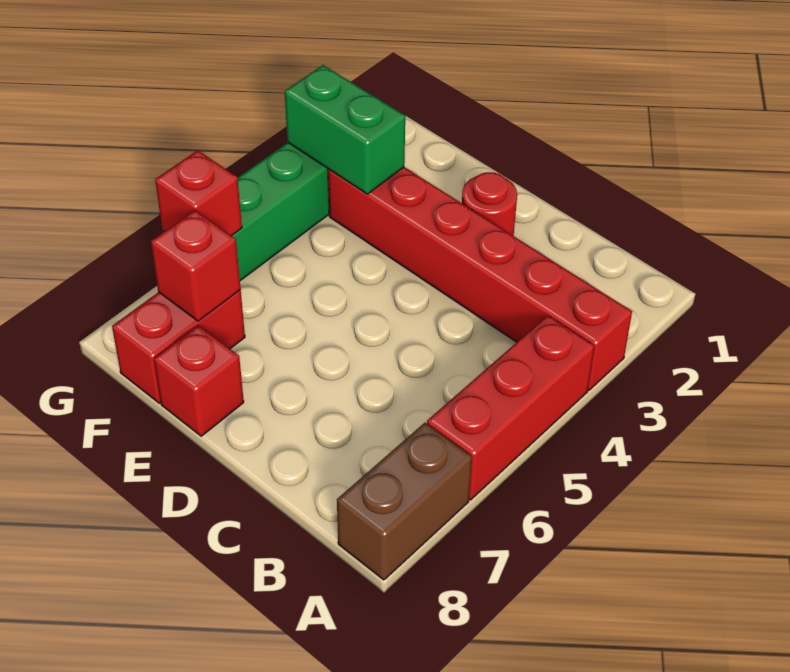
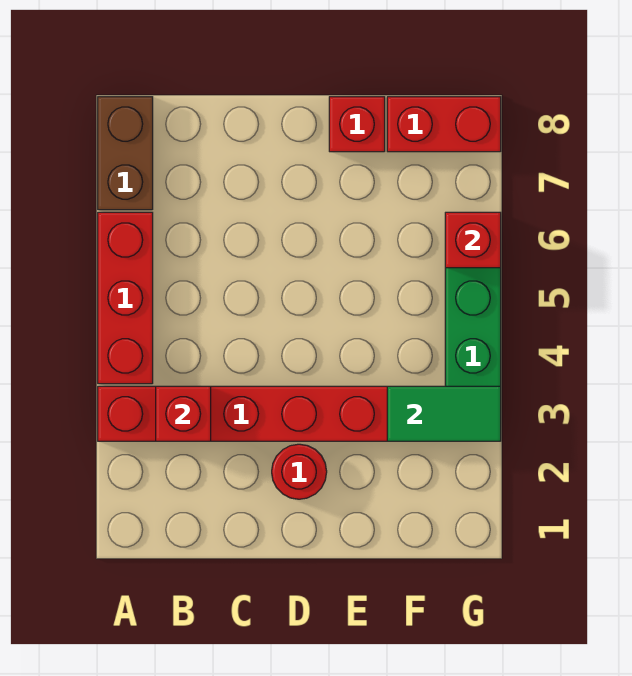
green 1x2 brick [285,65,405,194] -> green 1x2 tile [387,386,501,441]
red 1x2 brick [112,290,245,403] -> red 1x2 brick turned to [387,97,501,152]
red 1x1 brick [151,210,241,321] -> red 1x1 brick moved to [156,386,211,441]

